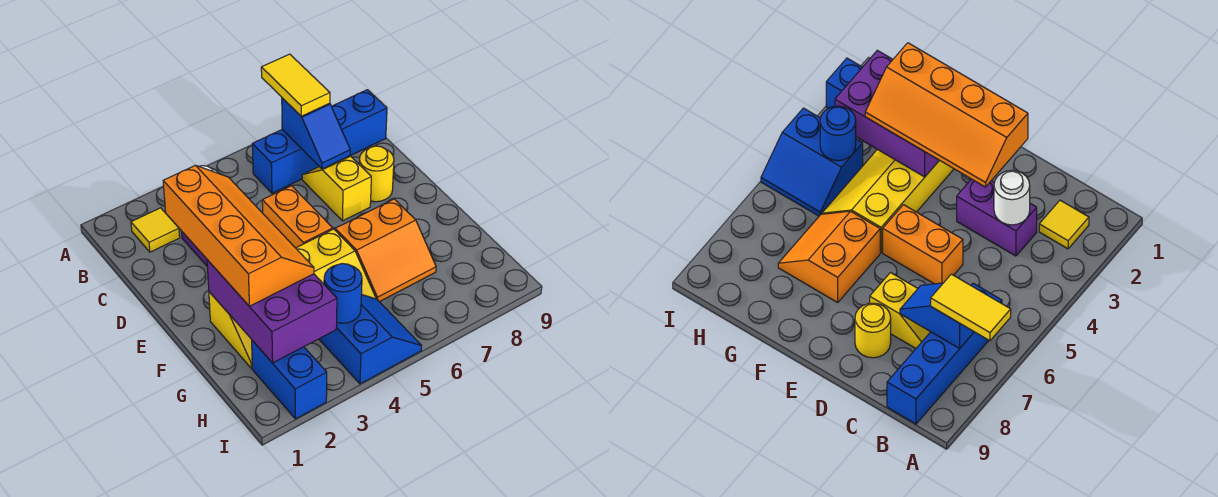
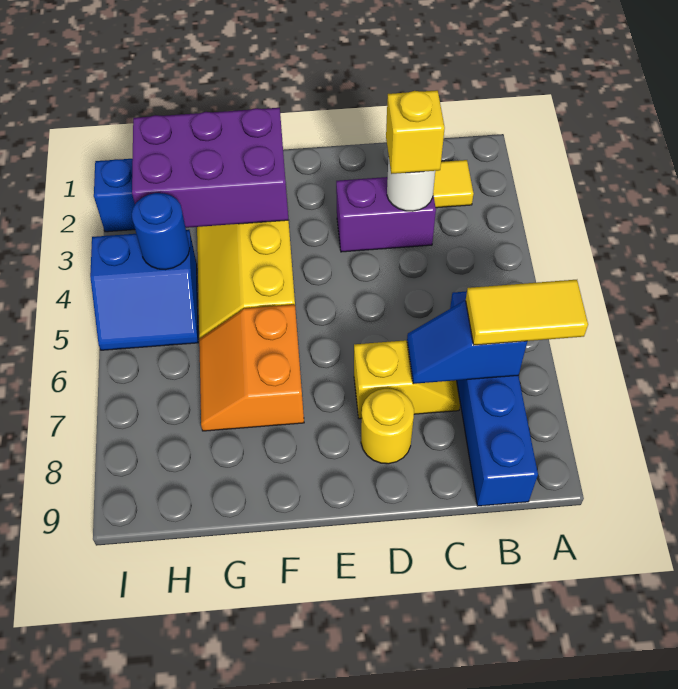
none -> yellow 1x1 brick [386,90,445,174]
orange 2x4 slope [163,165,314,306] -> none
orange 1x2 brick [262,186,333,248] -> none

